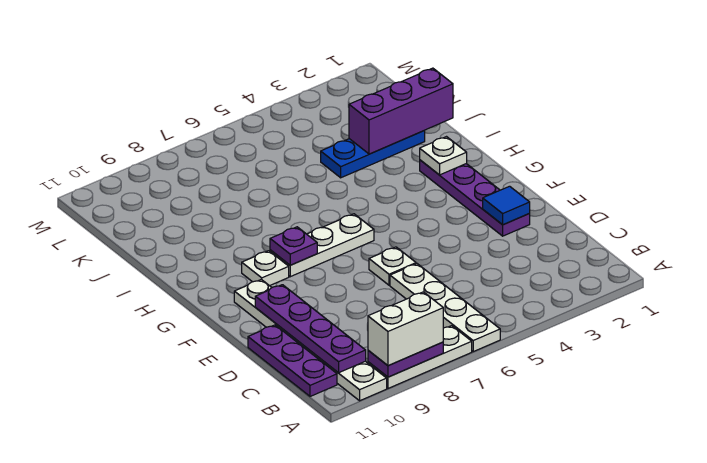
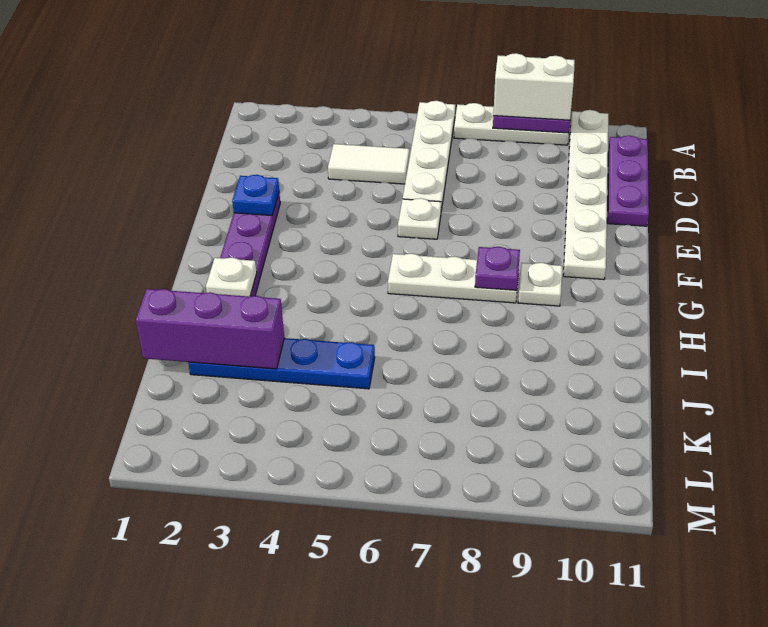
purple 1x4 plate [255,285,366,373] -> none
none -> white 1x2 tile [328,144,409,184]
blue 1x1 tile [483,186,530,225] -> blue 1x1 plate [232,175,279,216]
blue 1x3 plate [321,131,425,178] -> blue 1x4 plate [188,338,375,389]

